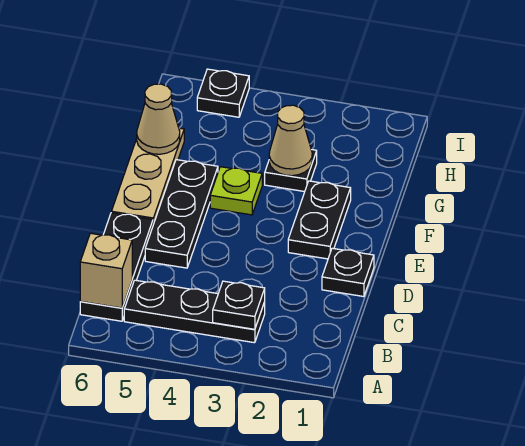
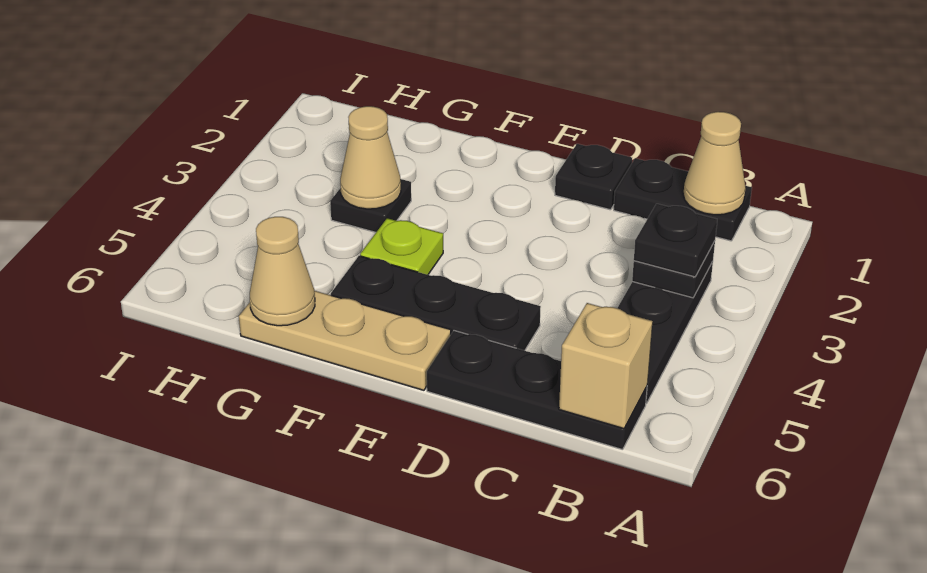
none -> tan 1x1 cone [683,112,746,215]
black 1x2 plate [288,181,351,259] -> black 1x2 plate moved to [614,158,752,241]
black 1x1 plate [197,69,249,117] -> black 1x1 plate moved to [634,204,717,277]

